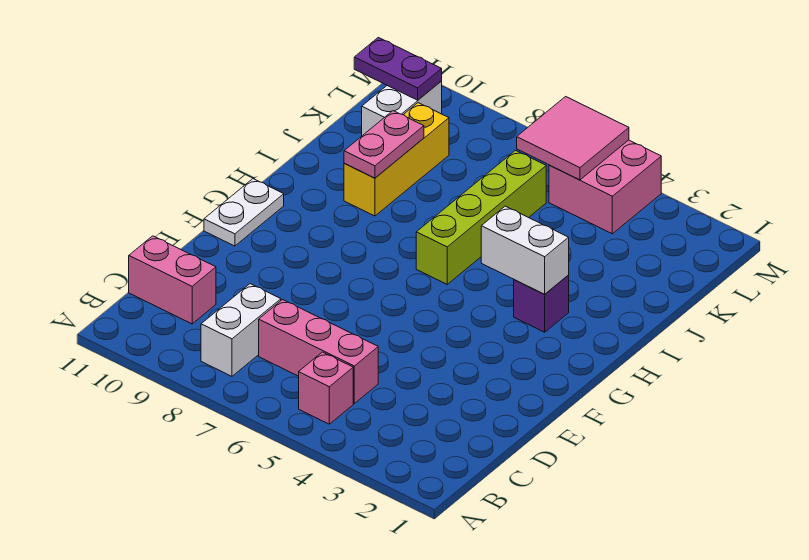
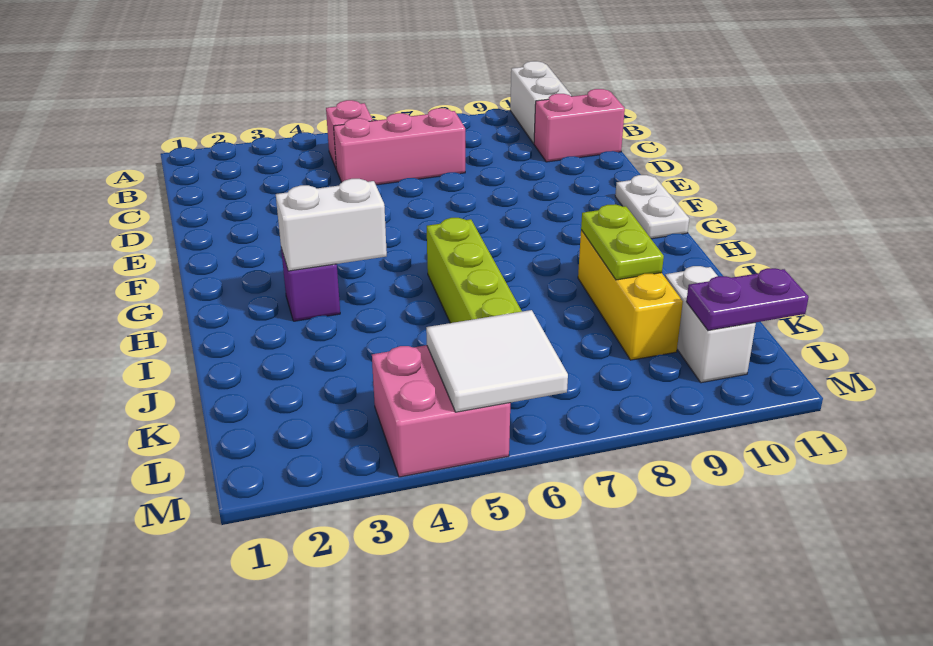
white 1x2 brick [201,284,281,376] -> white 1x2 brick moved to [510,61,571,144]
pink 1x2 plate [344,111,424,178] -> lime 1x2 plate [581,204,664,280]
pink 2x2 tile [517,97,629,180] -> white 2x2 tile [426,310,568,412]

